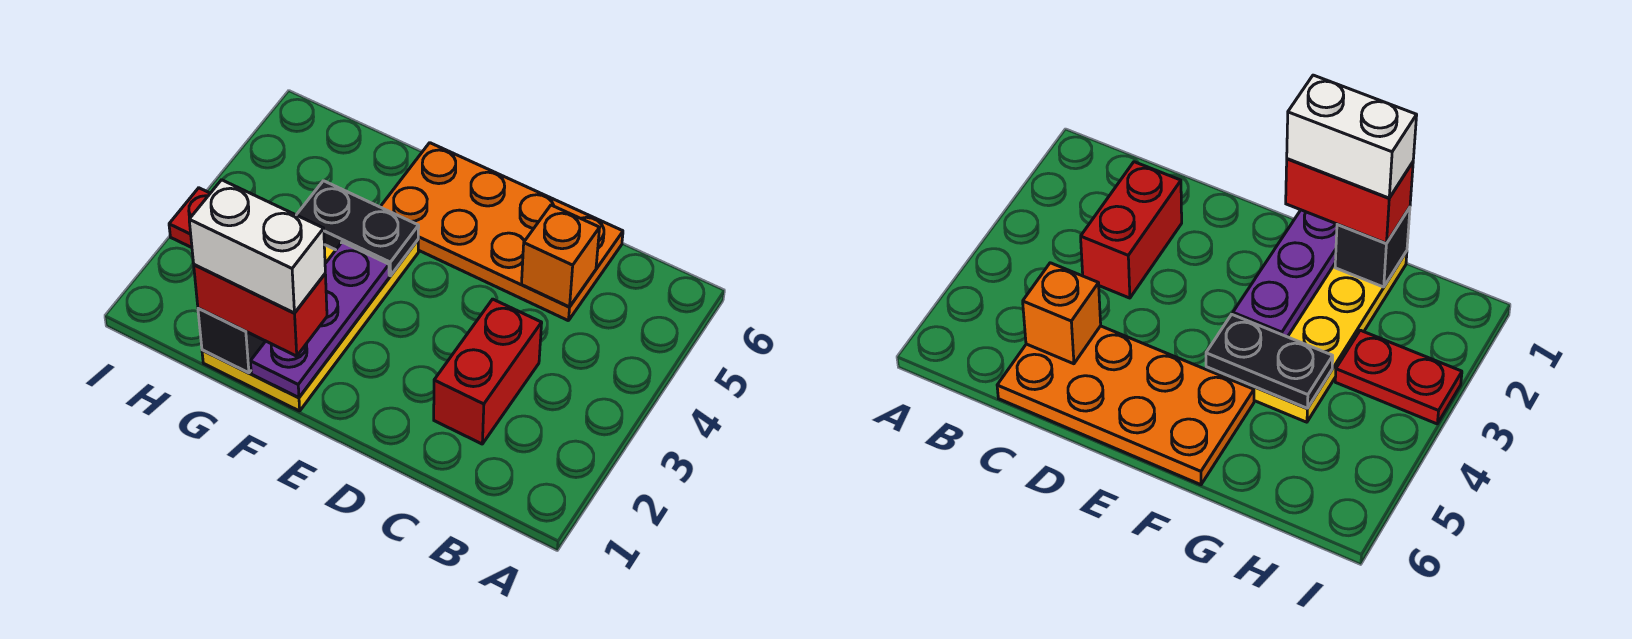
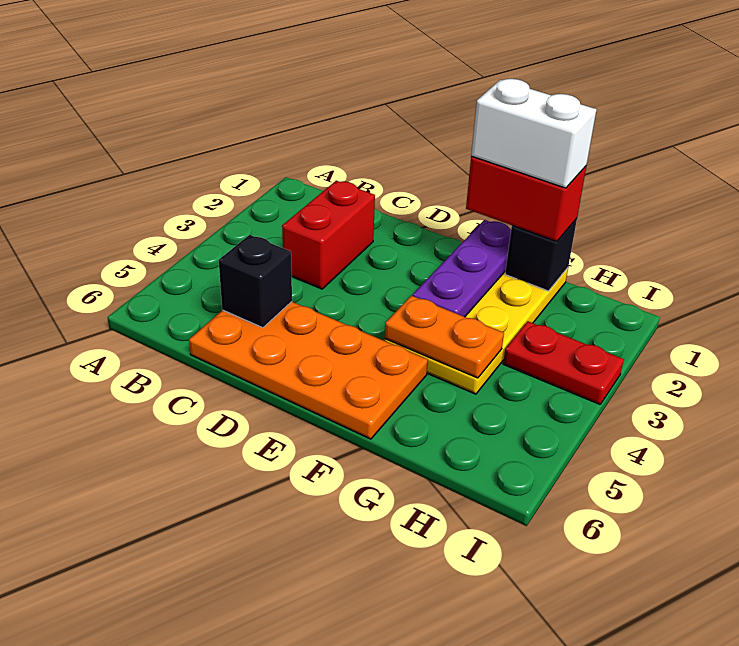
orange 1x1 brick [522,205,600,307] -> black 1x1 brick [219,235,292,328]
black 1x2 plate [297,181,419,276] -> orange 1x2 plate [385,296,504,378]

